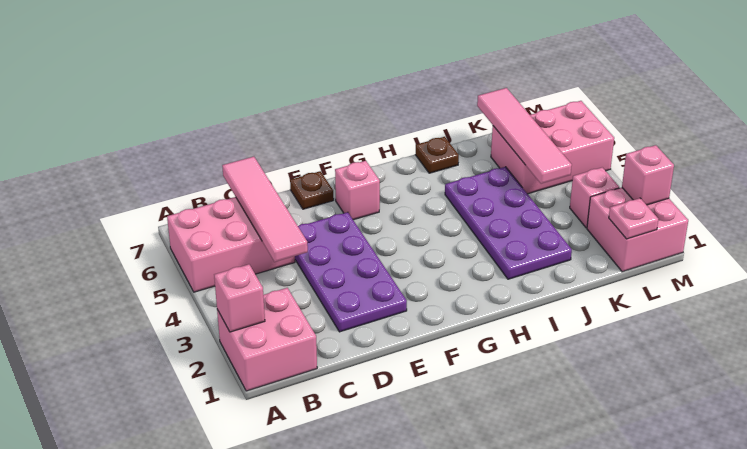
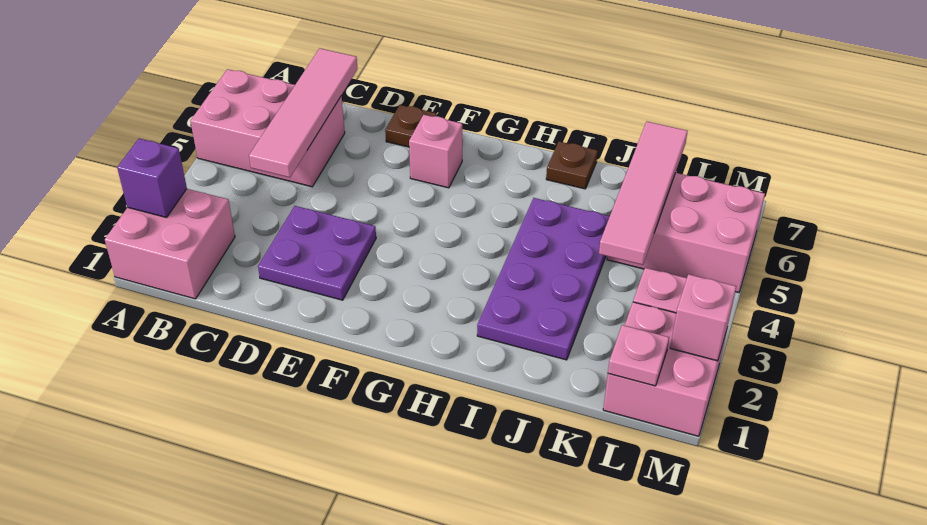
pink 1x1 brick [214,264,265,332] -> purple 1x1 brick [117,139,187,217]
purple 2x4 plate [295,212,407,332] -> purple 2x2 plate [258,206,376,300]

